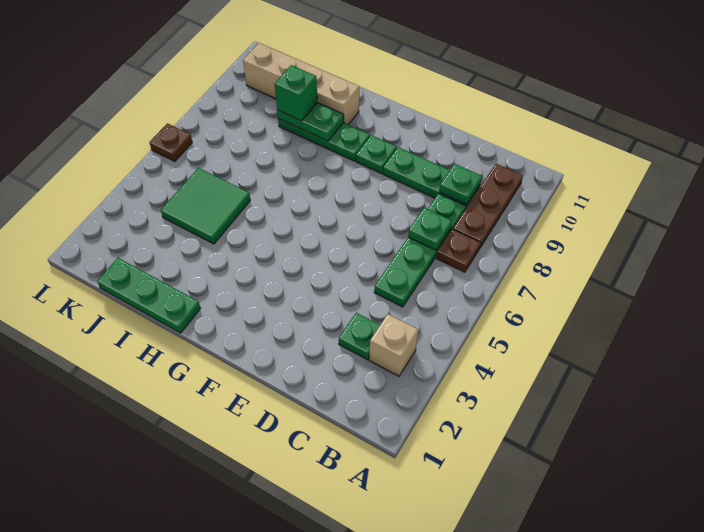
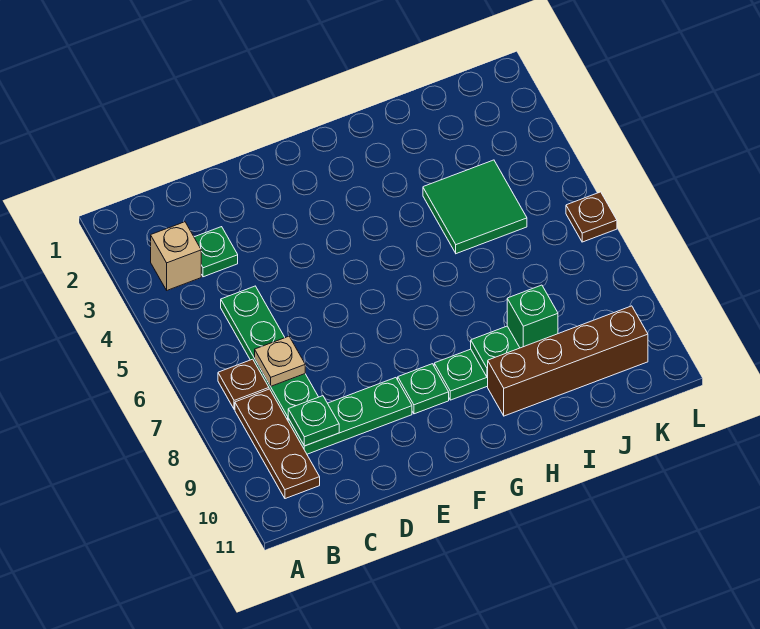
green 1x1 plate [408,208,452,250] -> tan 1x1 plate [255,336,305,386]
green 1x3 plate [97,258,201,333] -> none
tan 1x4 brick [243,43,359,125] -> brown 1x4 brick [488,306,648,416]

